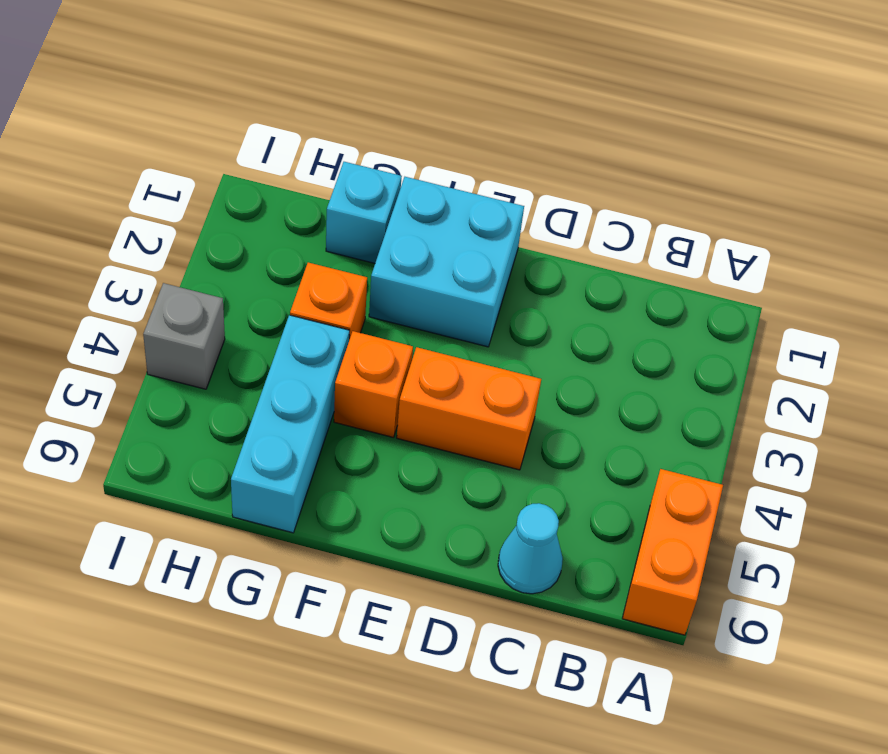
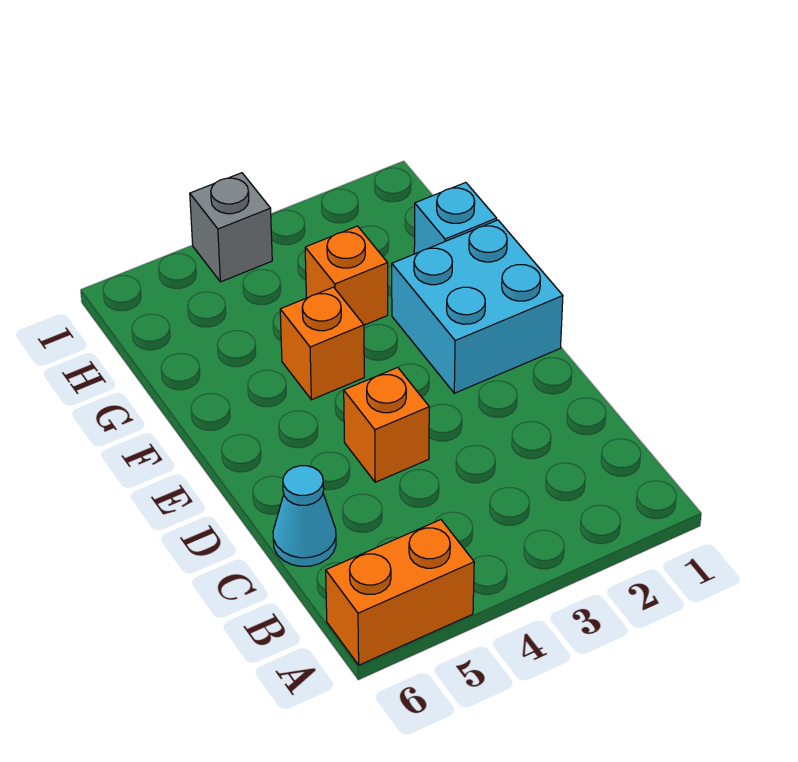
orange 1x2 brick [397,347,541,470] -> orange 1x1 brick [344,367,429,482]
cyan 1x3 brick [231,315,349,533] -> none

